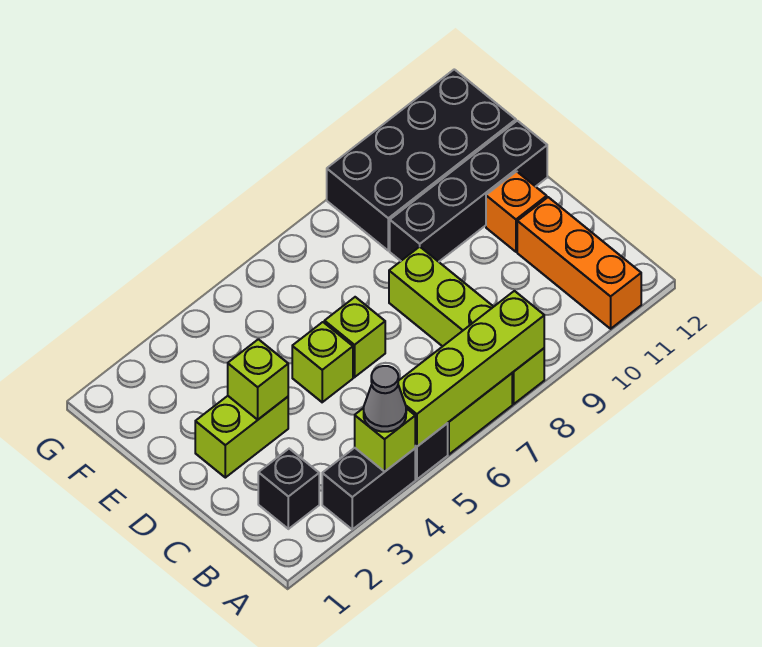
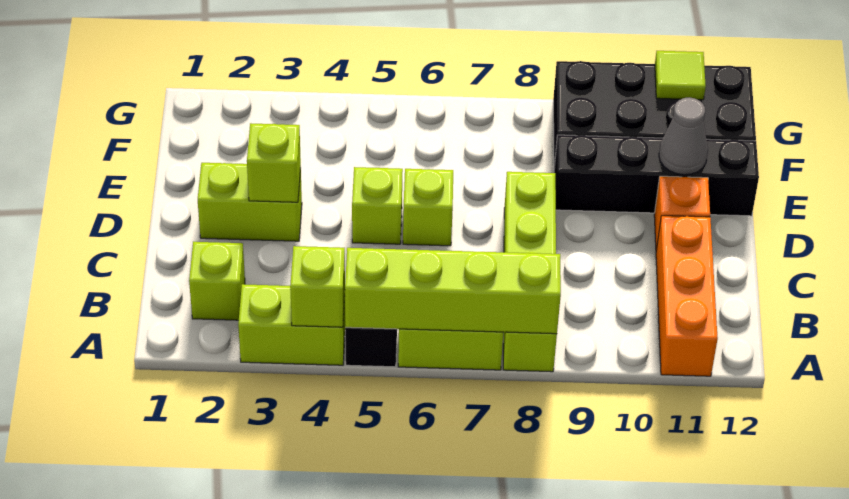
black 1x2 brick [322,448,415,529] -> lime 1x2 brick [238,284,346,365]
grey 1x1 cone [364,366,406,432] -> grey 1x1 cone moved to [659,97,708,175]
black 1x1 brick [258,449,319,529] -> lime 1x1 brick [189,242,245,320]
none -> lime 1x1 tile [655,51,706,100]

